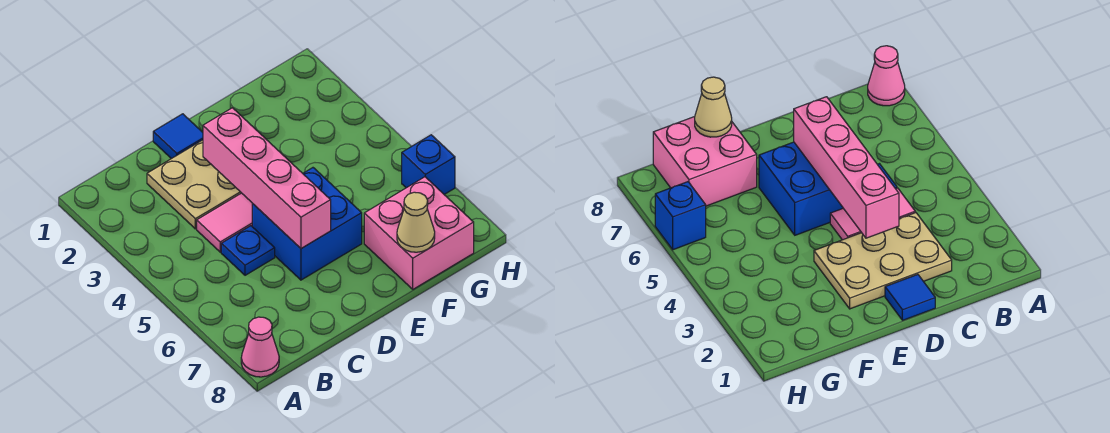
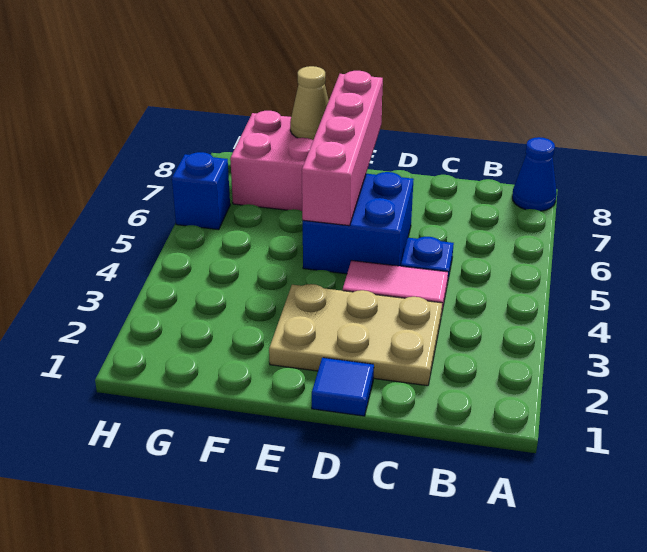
pink 1x1 cone [241,317,279,377] -> blue 1x1 cone [512,137,557,211]
pink 1x4 brick [203,108,331,249] -> pink 1x4 brick moved to [302,71,383,226]

